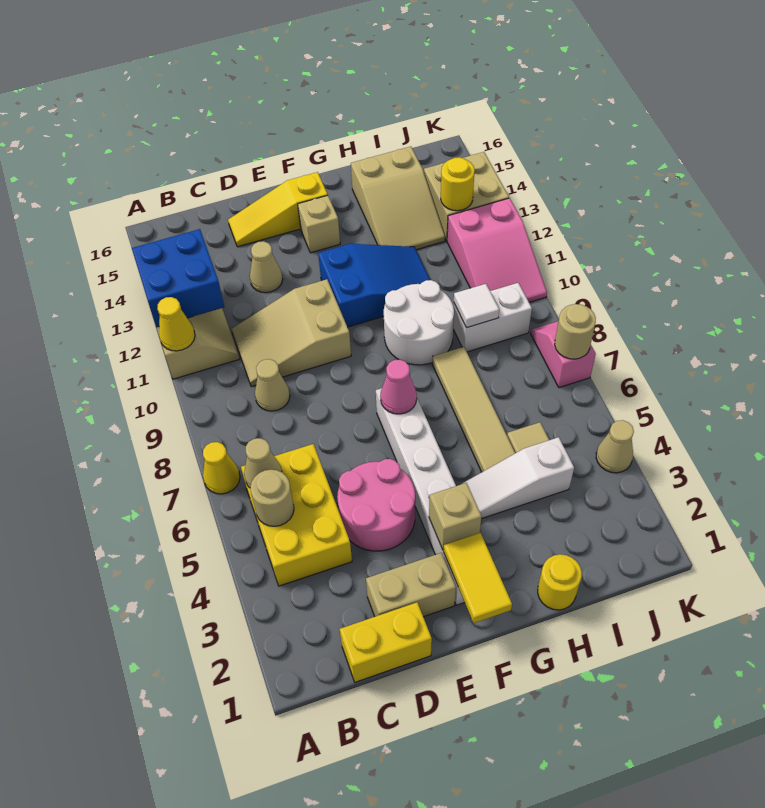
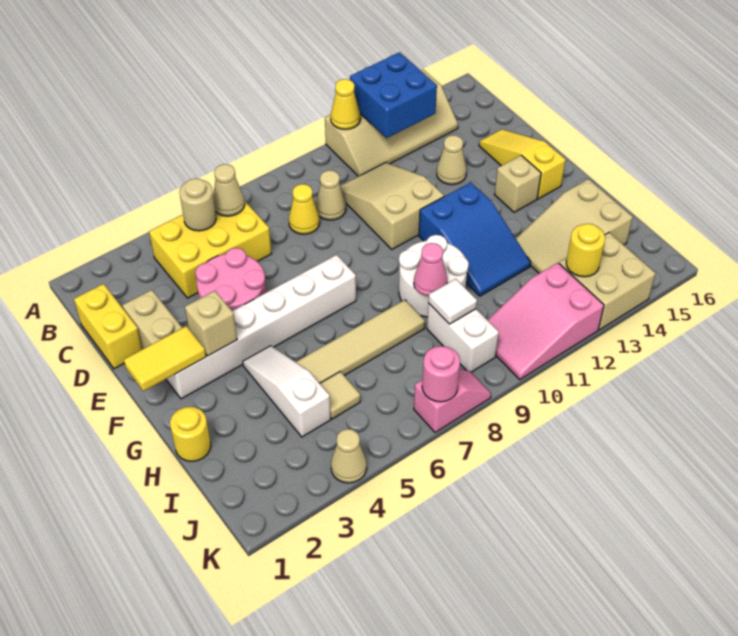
yellow 1x1 cone [203,442,240,494] -> yellow 1x1 cone moved to [289,184,320,234]
pink 1x1 cone [380,360,417,414] -> pink 1x1 cone moved to [414,243,447,296]
tan 1x1 round brick [555,304,596,359] -> pink 1x1 round brick [422,346,460,402]

